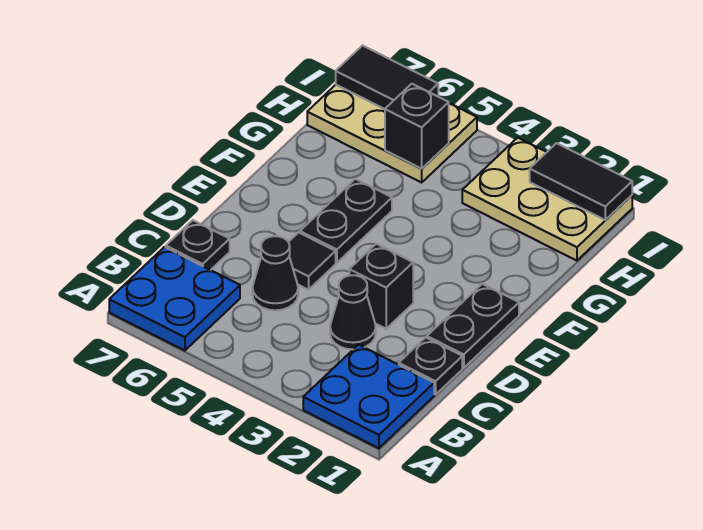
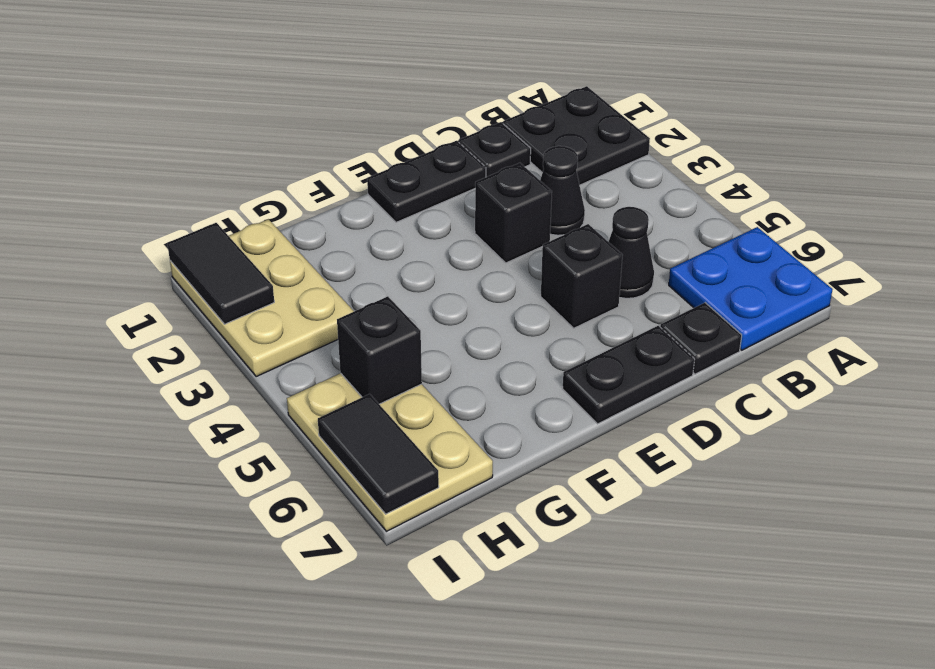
blue 2x2 plate [303,345,434,448] -> black 2x2 plate [503,86,650,185]
black 1x1 tile [289,232,336,290] -> black 1x1 brick [541,224,622,328]
black 1x2 plate [300,179,392,263] -> black 1x2 plate moved to [563,326,695,424]

